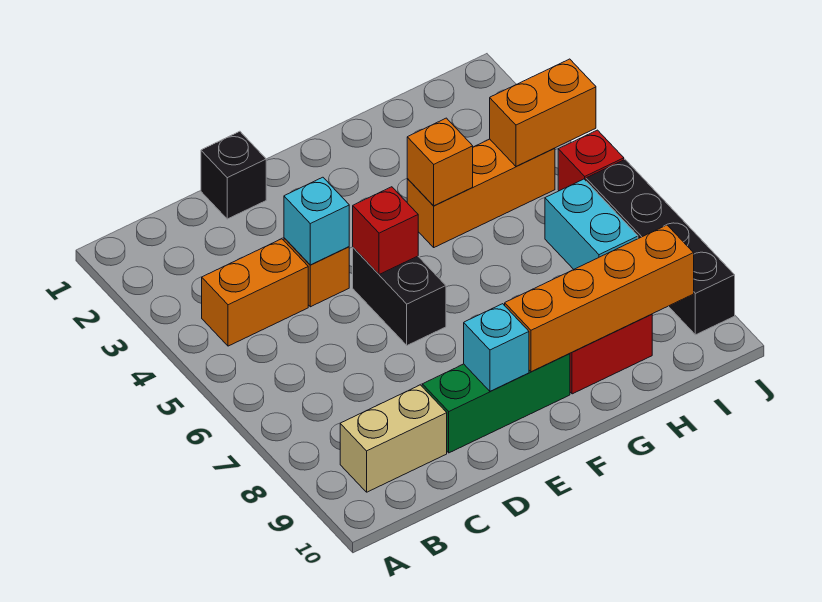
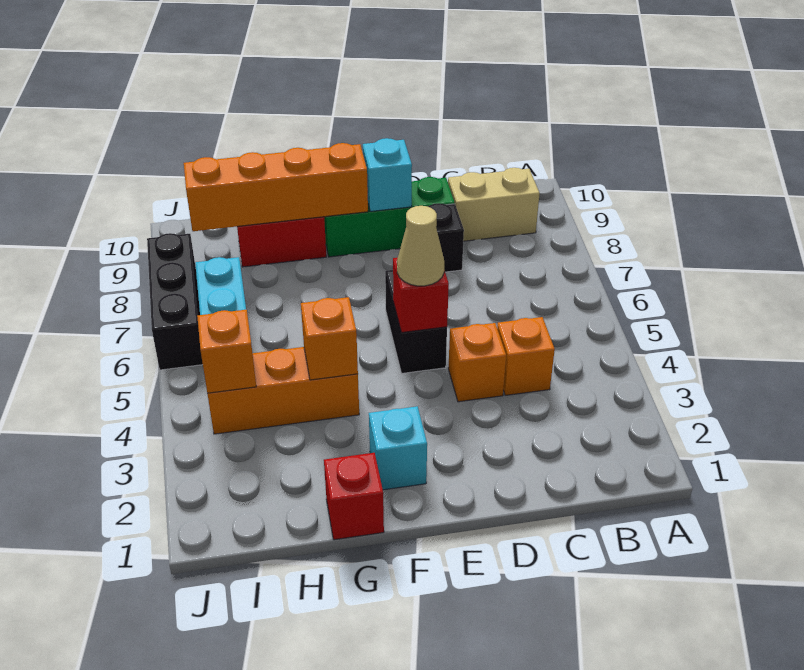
orange 1x2 brick [202,239,308,346] -> orange 1x1 brick [497,317,555,395]
black 1x1 brick [201,131,266,219] -> black 1x1 brick moved to [428,203,464,272]
cyan 1x1 brick [284,177,349,265] -> cyan 1x1 brick moved to [369,406,427,490]
none -> tan 1x1 cone [397,206,444,286]
orange 1x2 brick [490,59,596,167] -> orange 1x1 brick [197,310,256,393]
red 1x1 brick [558,130,624,191] -> red 1x1 brick moved to [324,453,384,540]
black 1x4 brick [586,160,735,335] -> black 1x3 brick [147,233,203,370]

